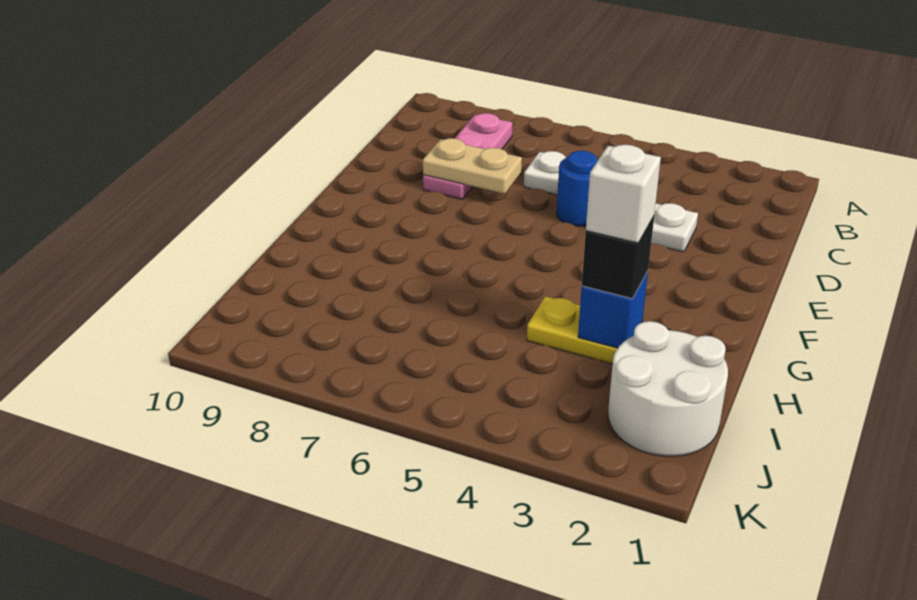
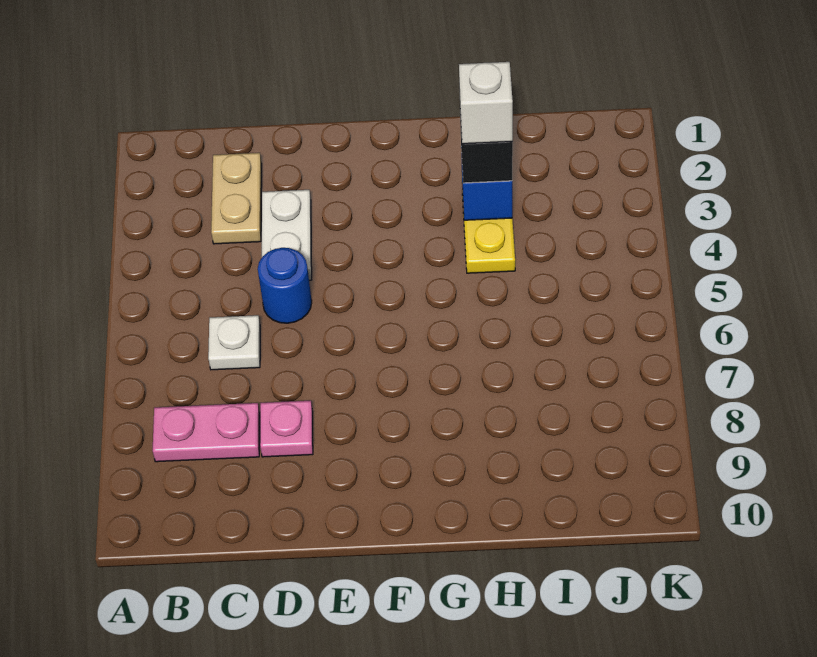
tan 1x2 plate [423,138,522,194] -> tan 1x2 plate moved to [211,153,262,244]
white 2x2 round brick [608,321,728,456] -> none

